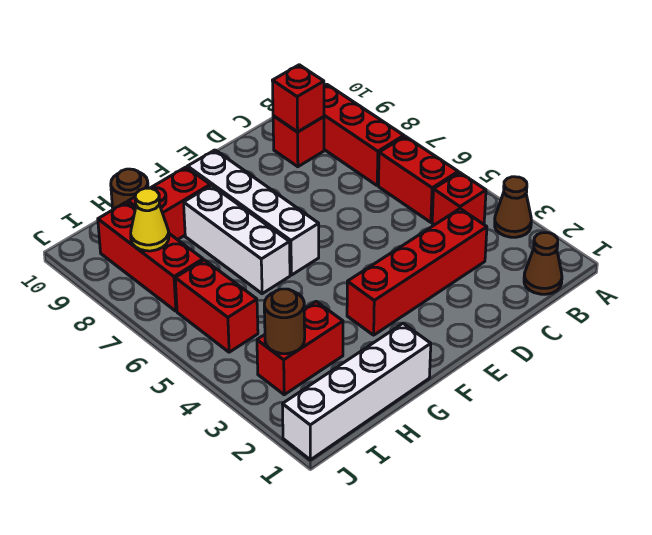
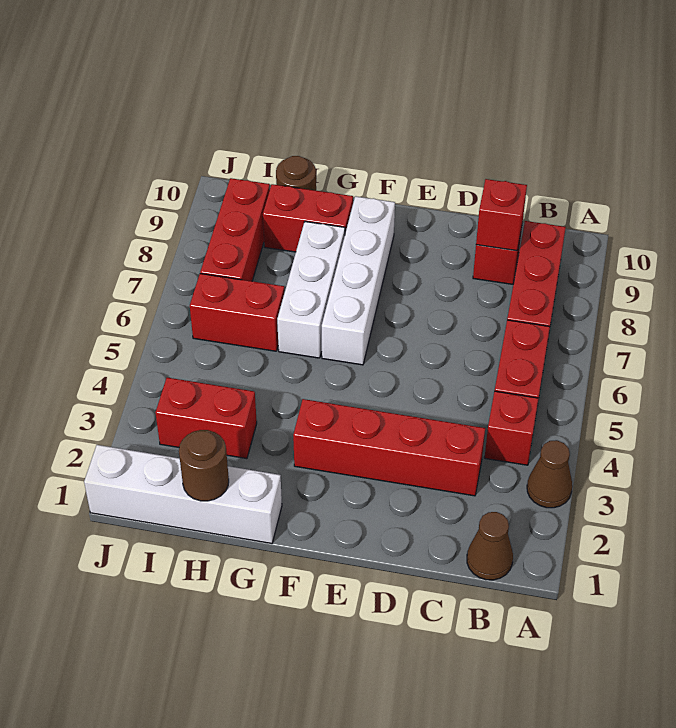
brown 1x1 round brick [264,289,305,354] -> brown 1x1 round brick moved to [179,430,229,501]
red 1x2 brick [175,260,258,352] -> red 1x2 brick turned to [190,274,284,351]
yellow 1x1 cone [131,188,169,251] -> none

